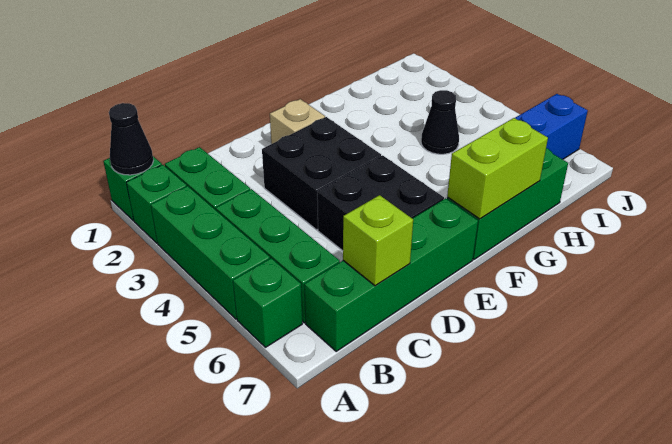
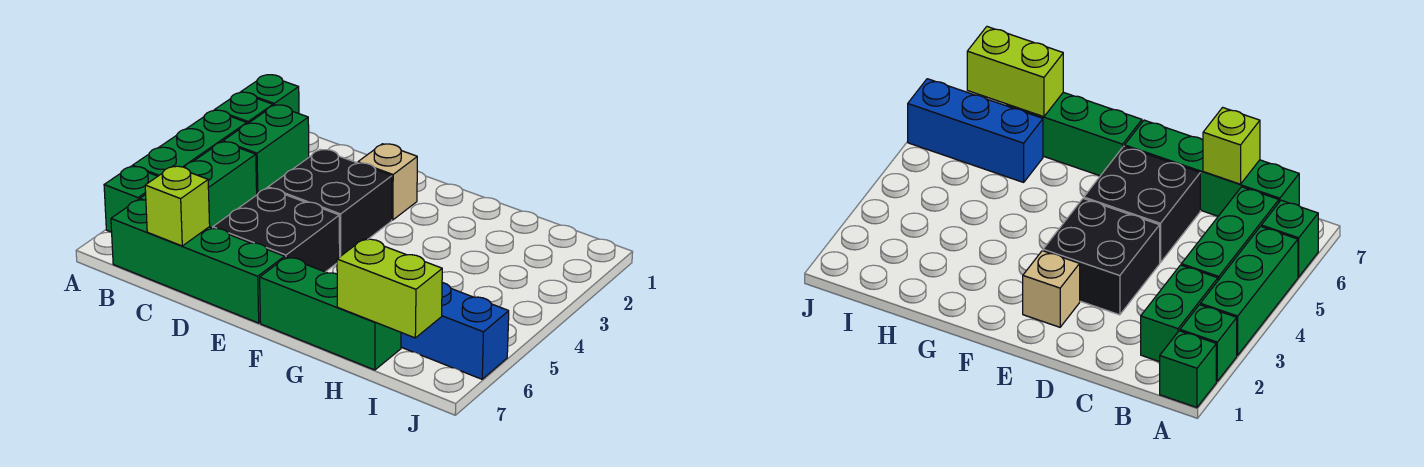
black 1x1 cone [109,103,153,175] -> none
lime 1x2 brick [447,118,548,219] -> lime 1x2 brick moved to [337,239,442,338]
black 1x1 cone [421,90,459,154] -> none

